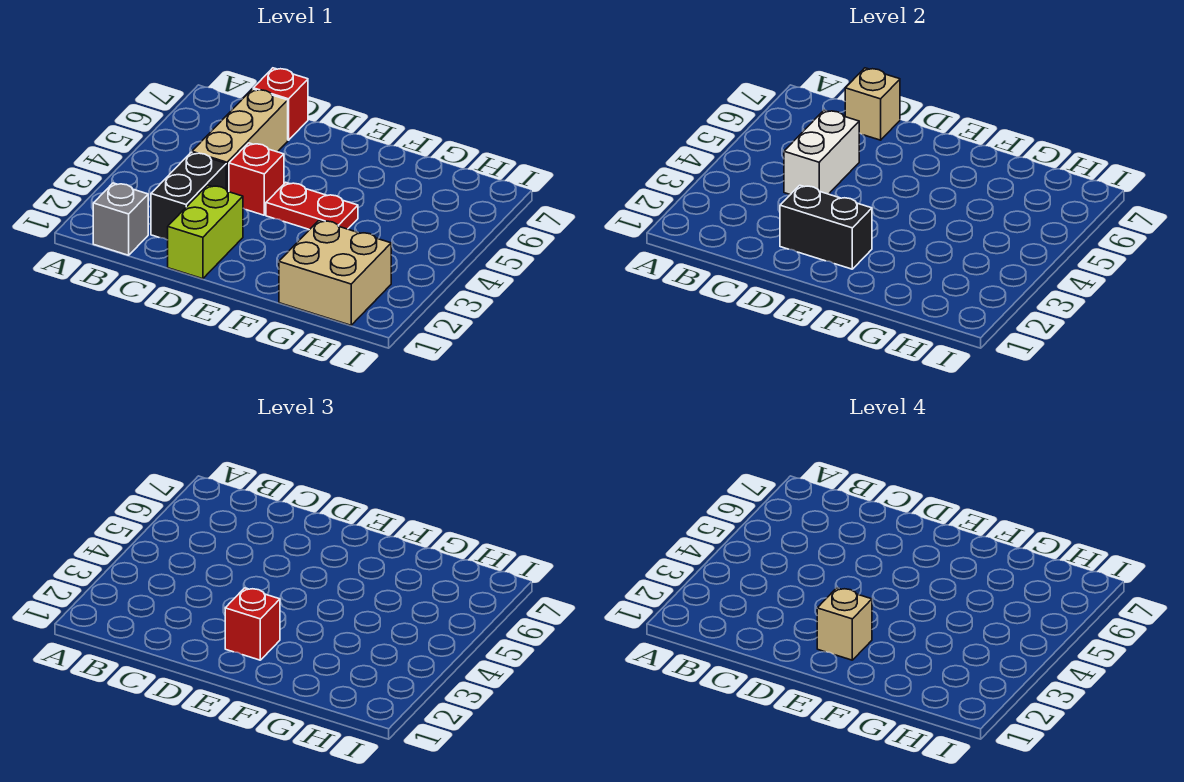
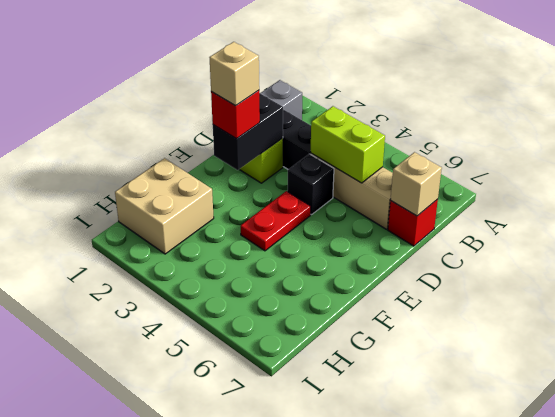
white 1x2 brick [784,110,859,195] -> lime 1x2 brick [311,106,385,183]
red 1x1 brick [229,143,284,215] -> black 1x1 brick [287,154,334,215]

